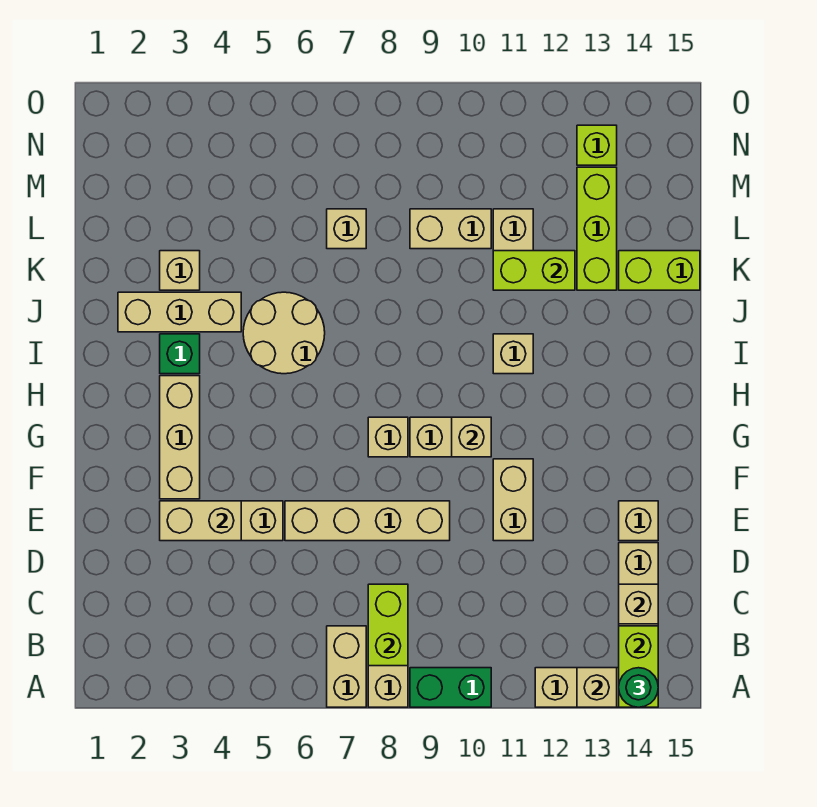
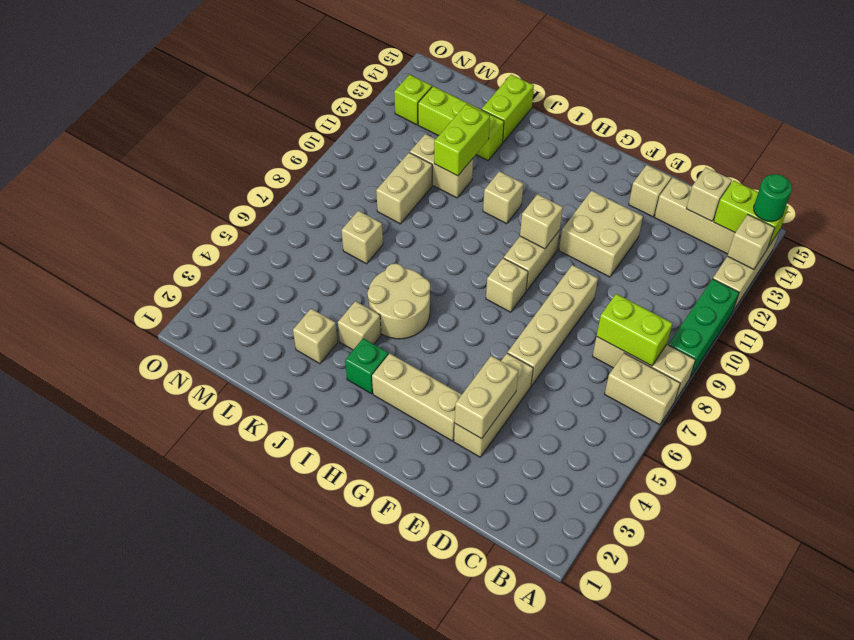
green 1x2 brick [410,668,491,707] -> green 1x3 brick [669,279,739,377]
tan 1x2 brick [493,459,533,541] -> tan 2x2 brick [559,191,643,277]
tan 1x3 brick [118,292,241,332] -> tan 1x1 brick [338,301,381,350]

